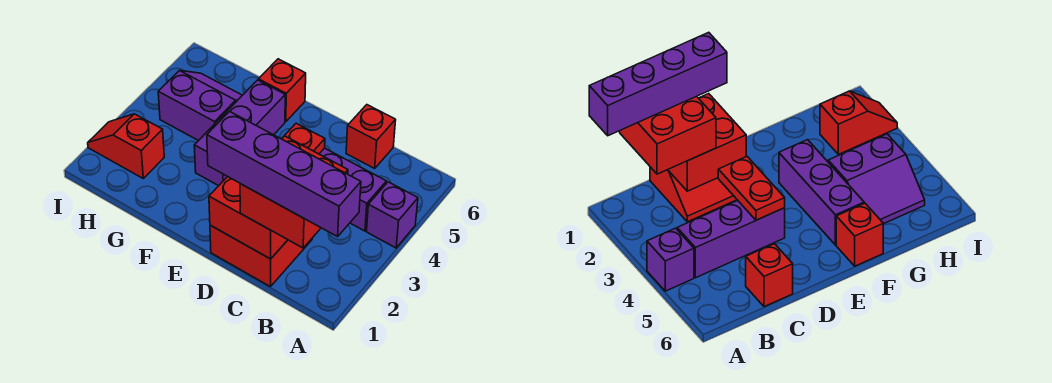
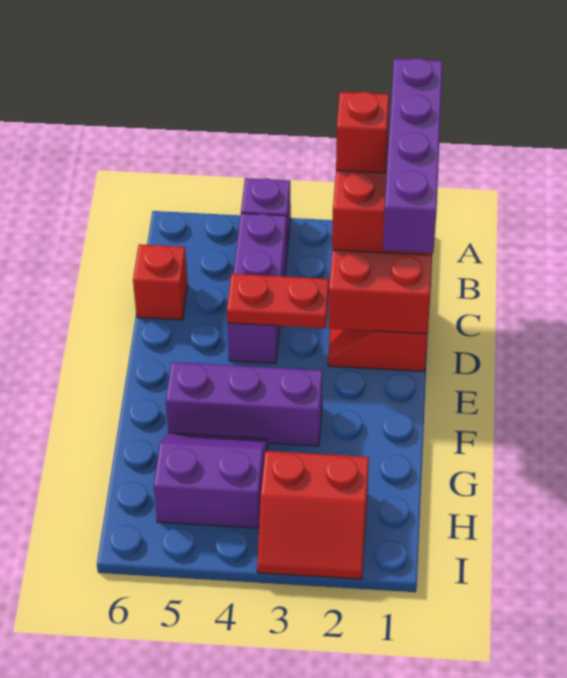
red 1x1 brick [258,59,306,122] -> red 1x1 brick moved to [336,92,389,173]
purple 2x2 slope [158,71,242,141] -> purple 2x2 slope turned to [154,433,268,528]
red 1x2 slope [88,114,164,178] -> red 2x2 slope [257,451,369,579]

